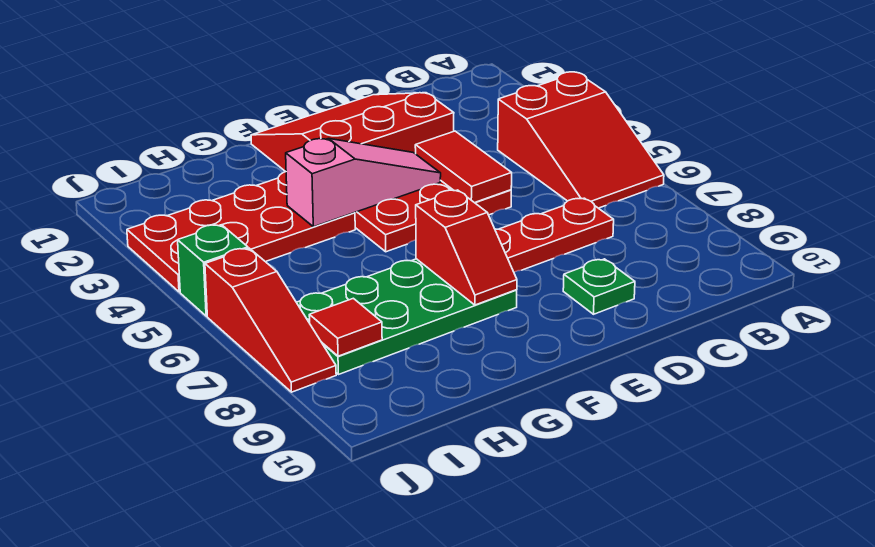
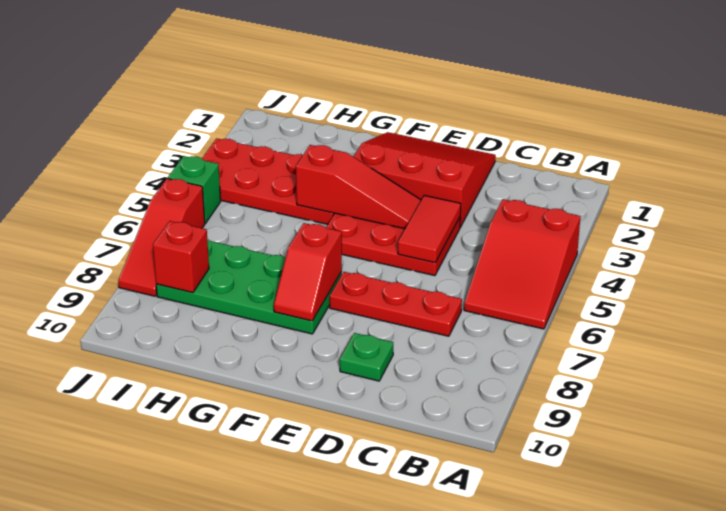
pink 1x3 slope [286,139,441,227] -> red 1x3 slope [296,145,421,229]
red 1x1 tile [309,298,382,356] -> red 1x1 brick [153,221,209,293]

